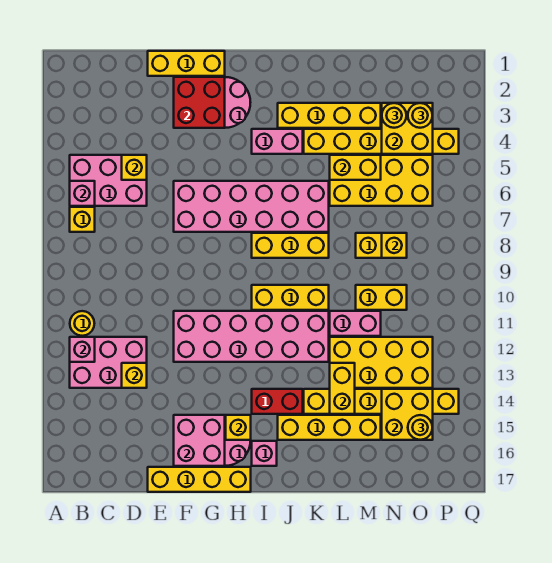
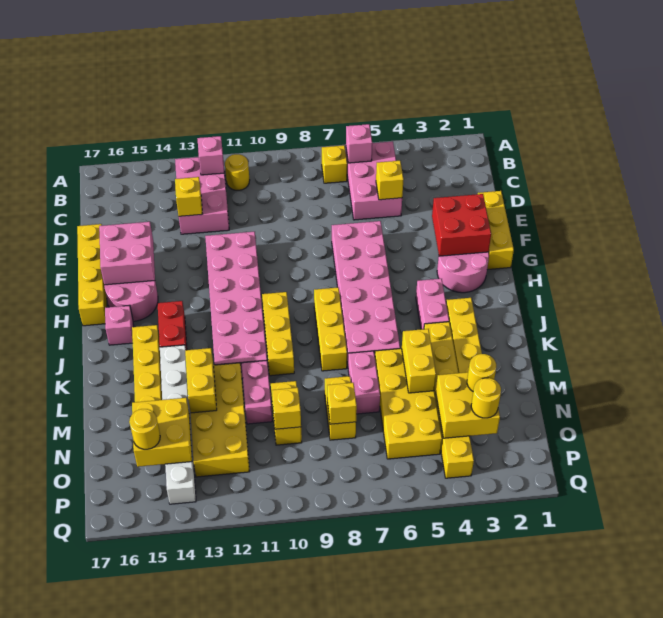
yellow 1x1 brick [226,415,251,440] -> yellow 1x1 brick moved to [272,388,301,429]
yellow 1x6 brick [304,389,459,414] -> white 1x6 brick [160,345,196,504]
none -> pink 1x2 brick [348,351,380,414]
yellow 1x2 brick [330,363,355,414] -> yellow 1x2 brick turned to [185,348,217,413]

